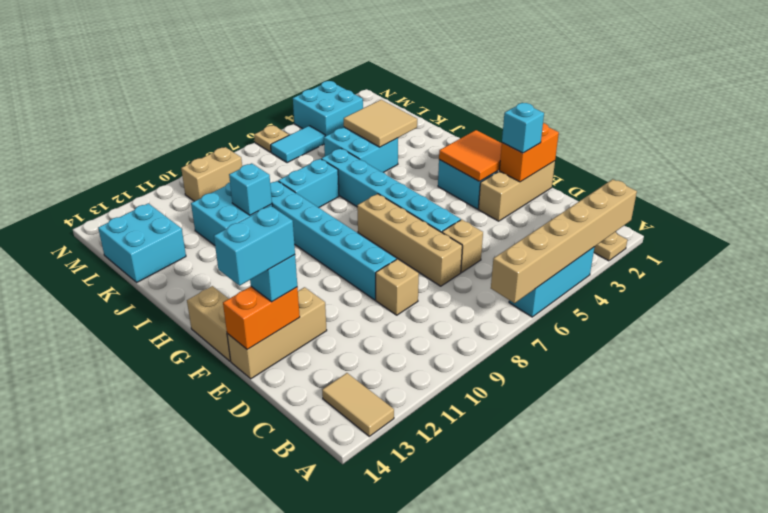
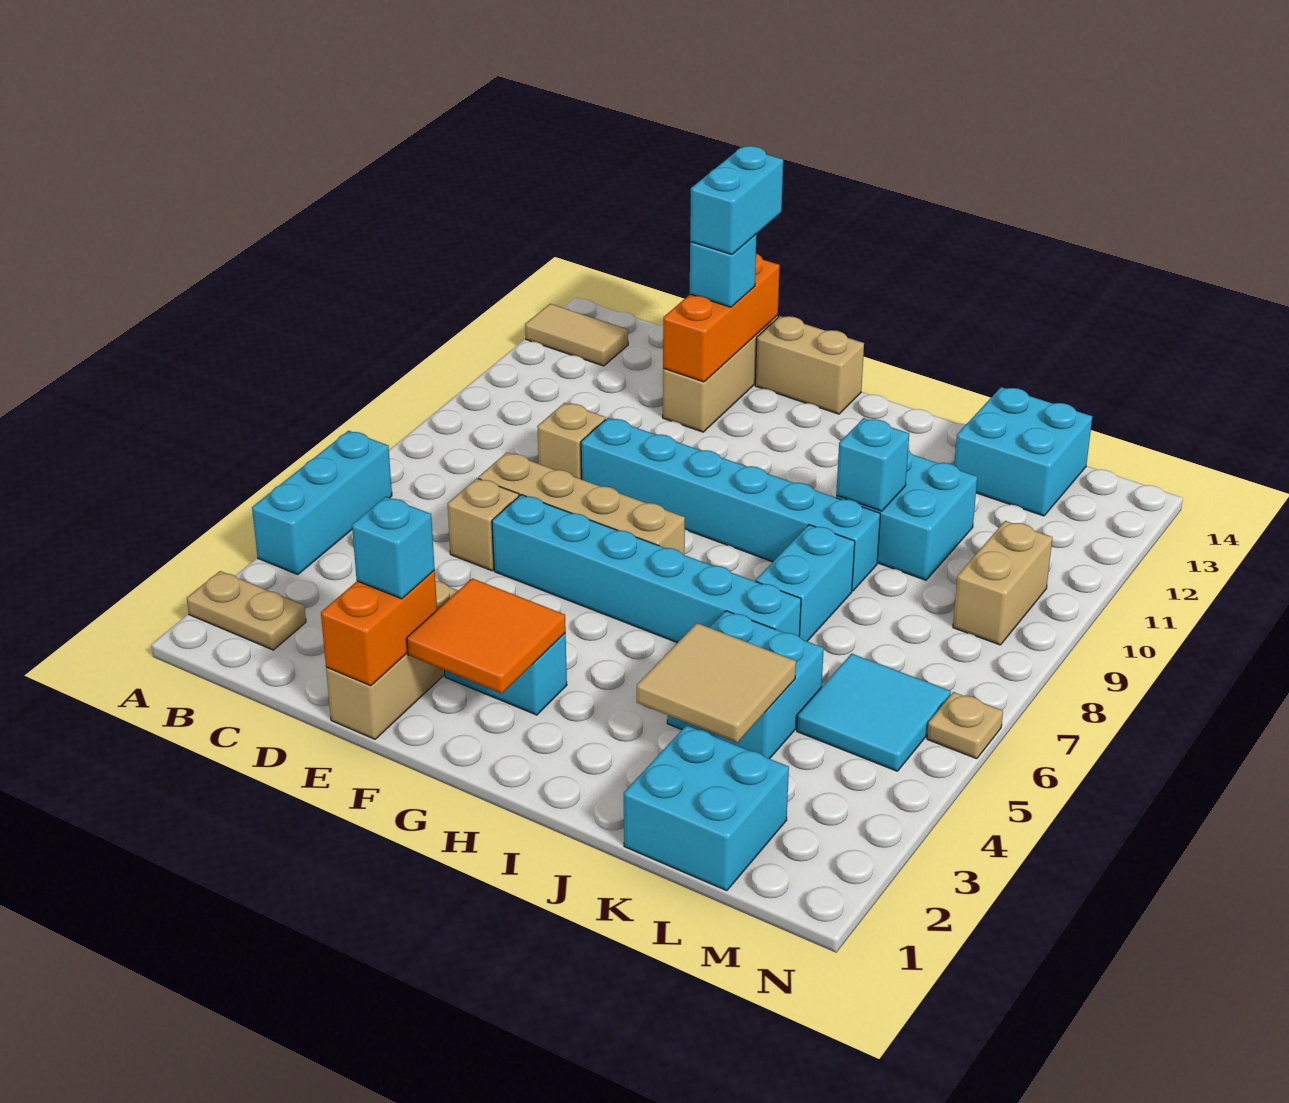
tan 1x6 brick [491,179,637,303] -> none
orange 1x2 brick [223,287,300,349] -> orange 1x3 brick [663,254,780,382]
cyan 2x2 brick [293,81,363,136] -> cyan 2x2 brick moved to [624,725,789,891]
cyan 1x2 tile [271,126,325,163] -> cyan 2x2 tile [797,654,951,771]

